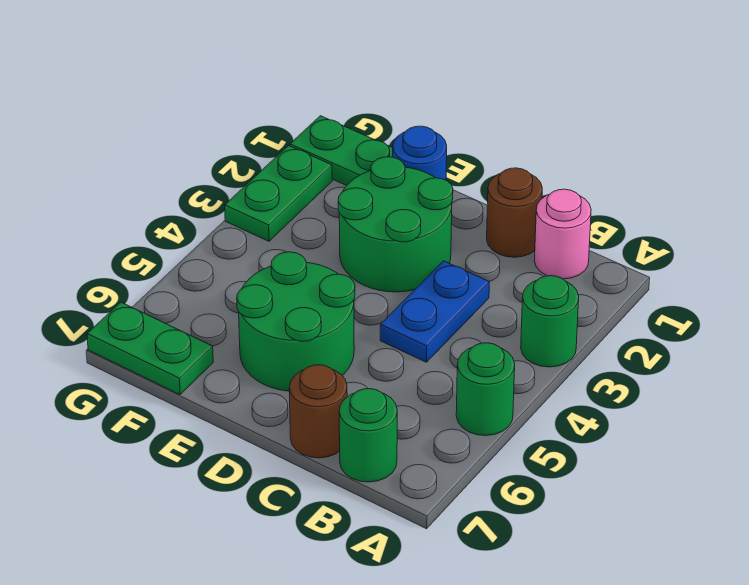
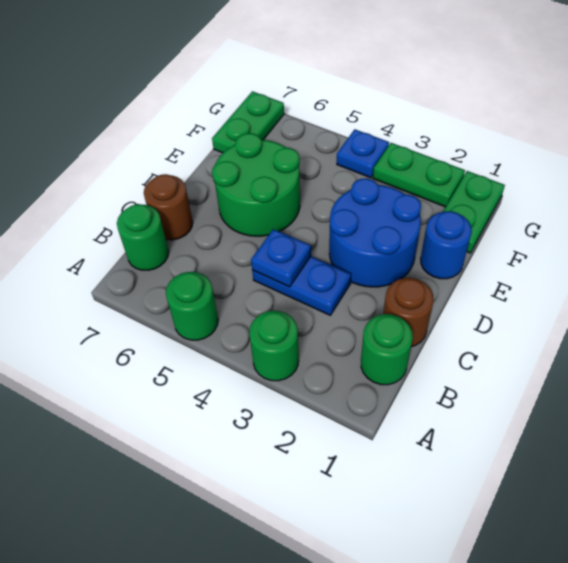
pink 1x1 round brick [534,189,591,279] -> green 1x1 round brick [361,314,413,385]
none -> blue 1x1 plate [251,229,311,287]
green 2x2 round brick [338,157,453,292] -> blue 2x2 round brick [329,178,421,287]
none -> blue 1x1 plate [337,129,389,178]

